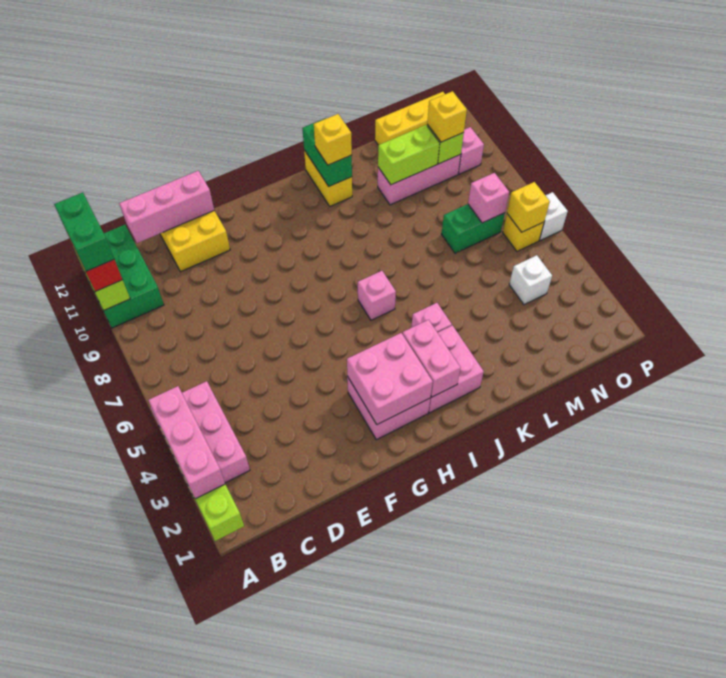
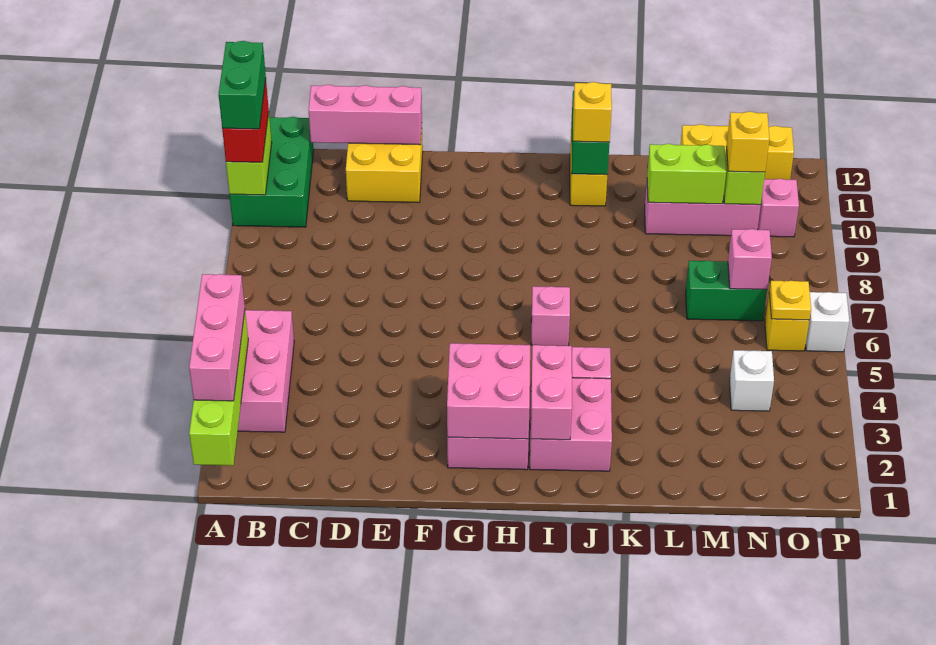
yellow 1x1 brick [507,182,550,232] -> yellow 1x1 plate [769,281,811,320]

